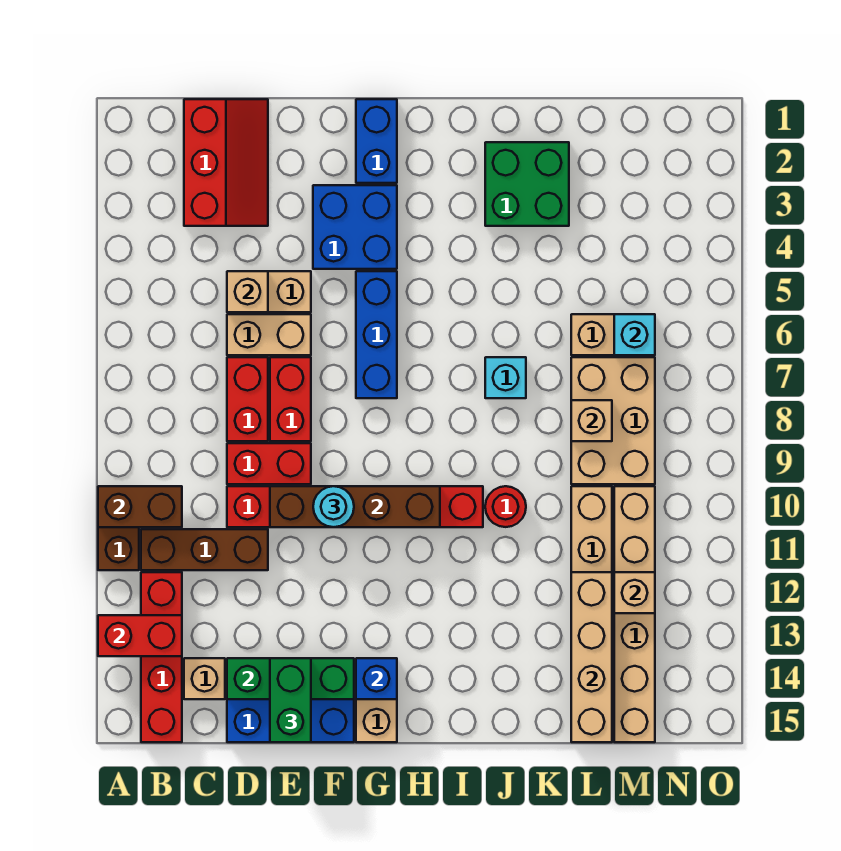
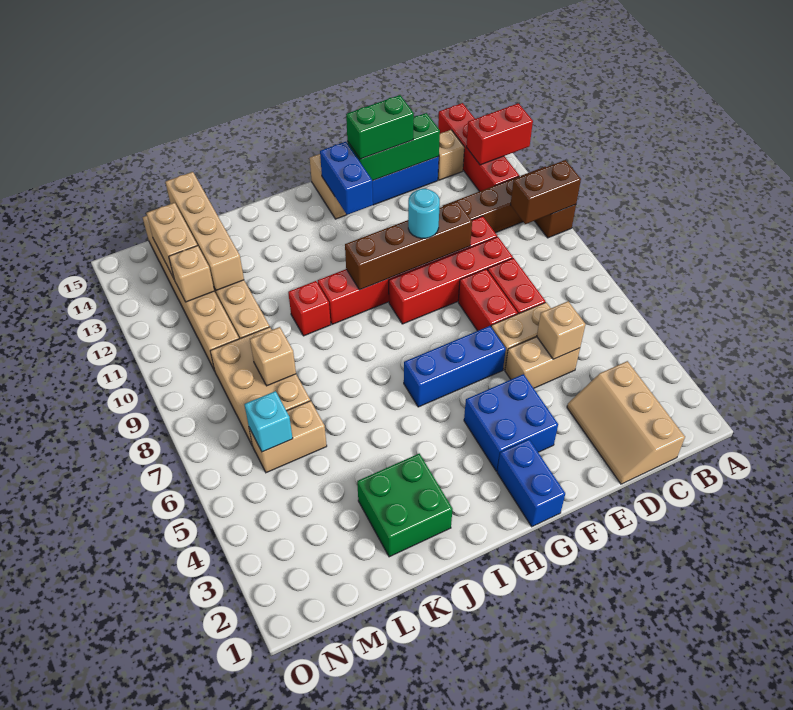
red 2x3 slope [184,99,268,226] -> tan 2x3 slope [567,361,685,484]
red 1x2 brick [227,443,311,484] -> red 1x4 brick [389,237,513,324]
green 1x2 brick [270,658,311,742] -> green 1x2 brick turned to [346,95,414,159]
blue 1x3 brick [356,271,397,398] -> blue 1x3 brick turned to [404,326,506,407]
blue 1x1 brick [356,658,397,699] -> blue 1x2 brick [320,142,373,215]
cyan 1x1 brick [485,357,526,398] -> none
red 1x1 round brick [485,486,526,527] -> red 1x1 brick [288,281,331,336]
none -> tan 1x2 brick [147,203,197,278]

